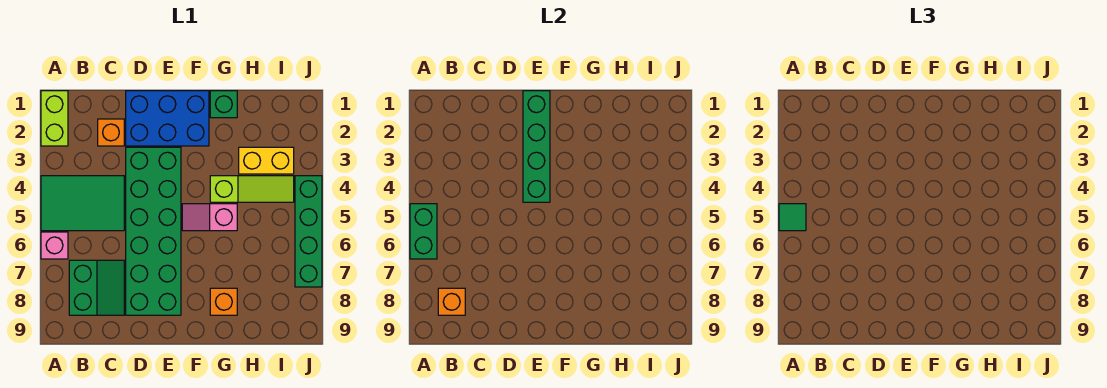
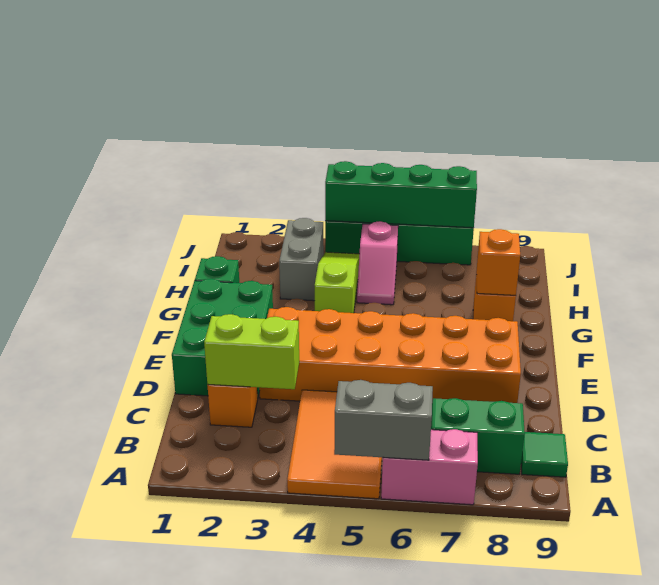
lime 1x2 brick [41,91,68,146] -> lime 1x2 brick moved to [204,314,299,389]
green 2x3 tile [41,176,124,231] -> orange 2x3 tile [287,390,382,499]
green 1x2 brick [410,204,437,259] -> grey 1x2 brick [334,380,433,460]
green 1x1 tile [779,204,806,231] -> green 1x1 tile moved to [521,432,568,477]
pink 1x1 brick [41,232,68,259] -> pink 1x2 brick [381,429,478,505]
orange 1x1 brick [438,288,465,315] -> orange 1x1 brick moved to [476,229,520,295]
blue 2x3 brick [126,91,209,146] -> green 2x3 brick [172,279,273,398]
green 2x6 brick [126,147,181,315] -> orange 2x6 brick [259,307,521,403]
green 1x4 brick [523,91,550,202] -> green 1x4 brick moved to [325,161,477,228]
pink 1x2 slope [182,204,237,231] -> pink 1x2 slope moved to [357,221,398,305]
yellow 1x2 brick [239,147,294,174] -> grey 1x2 brick [279,218,324,301]

